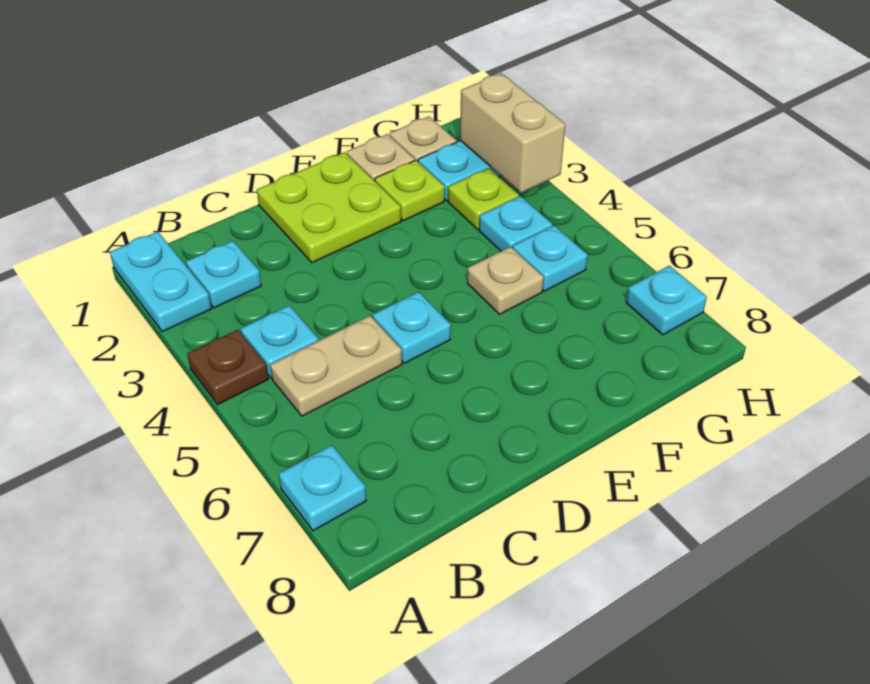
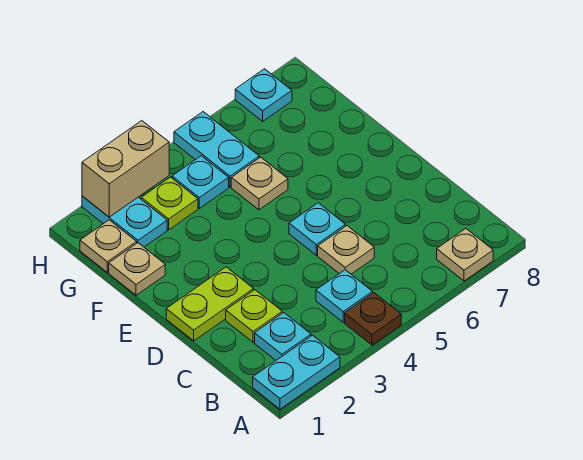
cyan 1x1 plate [279,445,366,531] -> tan 1x1 plate [437,229,493,281]
tan 1x2 plate [270,316,402,416] -> tan 1x1 plate [318,226,374,274]
lime 2x2 plate [257,152,401,263] -> lime 1x2 plate [166,267,254,341]
lime 1x1 plate [375,160,445,221] -> lime 1x1 plate moved to [226,290,282,342]
cyan 1x1 plate [513,226,588,291] -> cyan 1x2 plate [174,112,259,187]

